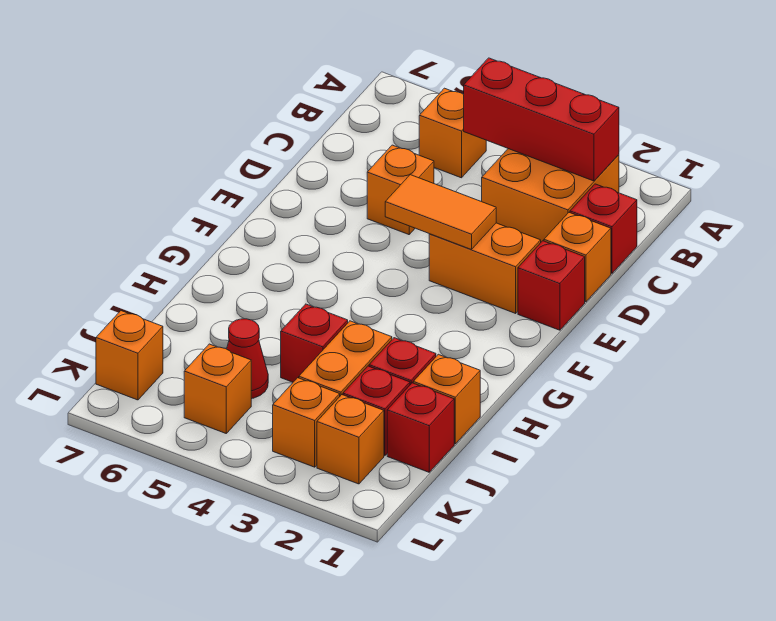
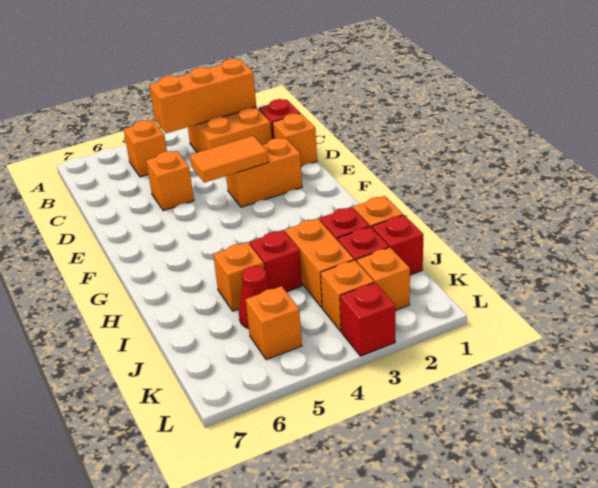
red 1x3 brick [464,58,619,181] -> orange 1x3 brick [149,59,256,133]
red 1x1 brick [518,241,585,330] -> red 1x1 brick moved to [340,283,395,356]
orange 1x1 brick [96,311,163,400] -> orange 1x1 brick moved to [213,242,264,311]

